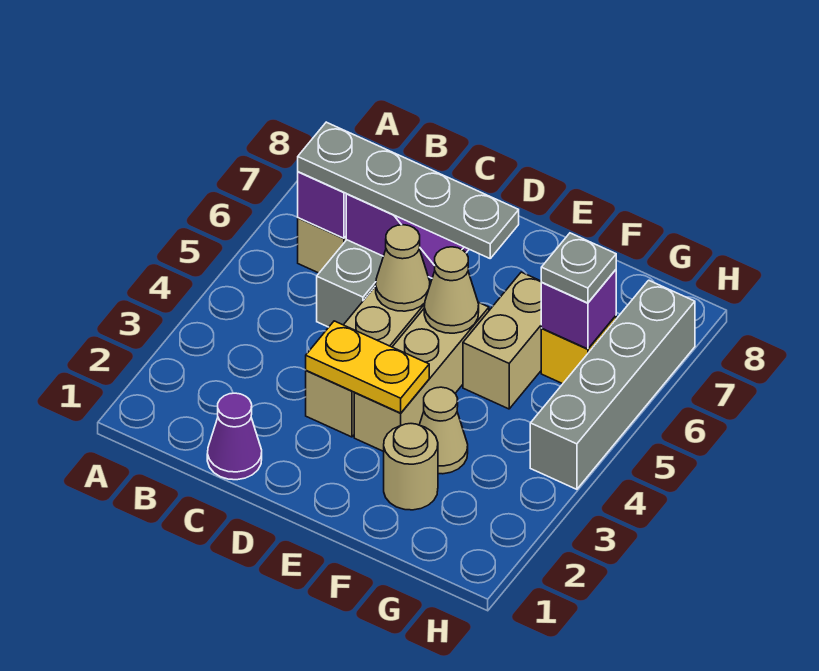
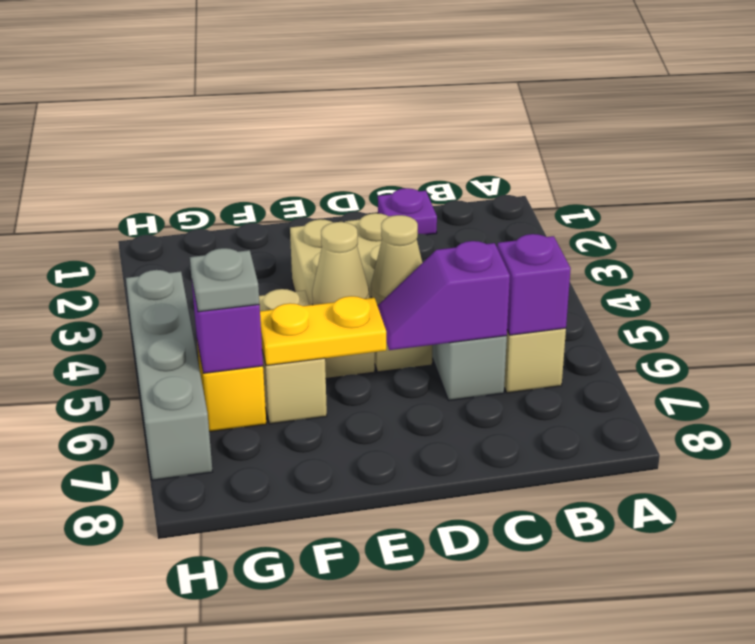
grey 1x4 plate [298,122,519,258] -> none
purple 1x1 cone [207,393,262,480] -> purple 1x1 plate [378,188,437,235]
yellow 1x2 plate [306,321,429,413] -> yellow 1x2 plate moved to [260,296,386,366]
tan 1x1 round brick [384,424,438,510] -> none
tan 1x1 cone [419,387,468,474] -> none

